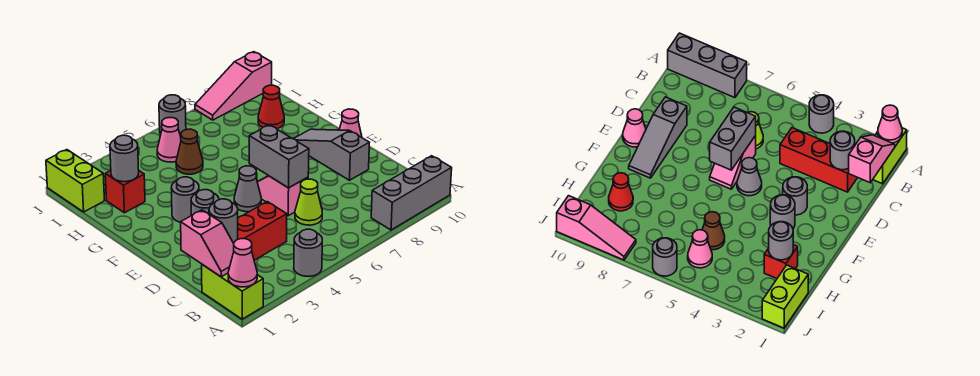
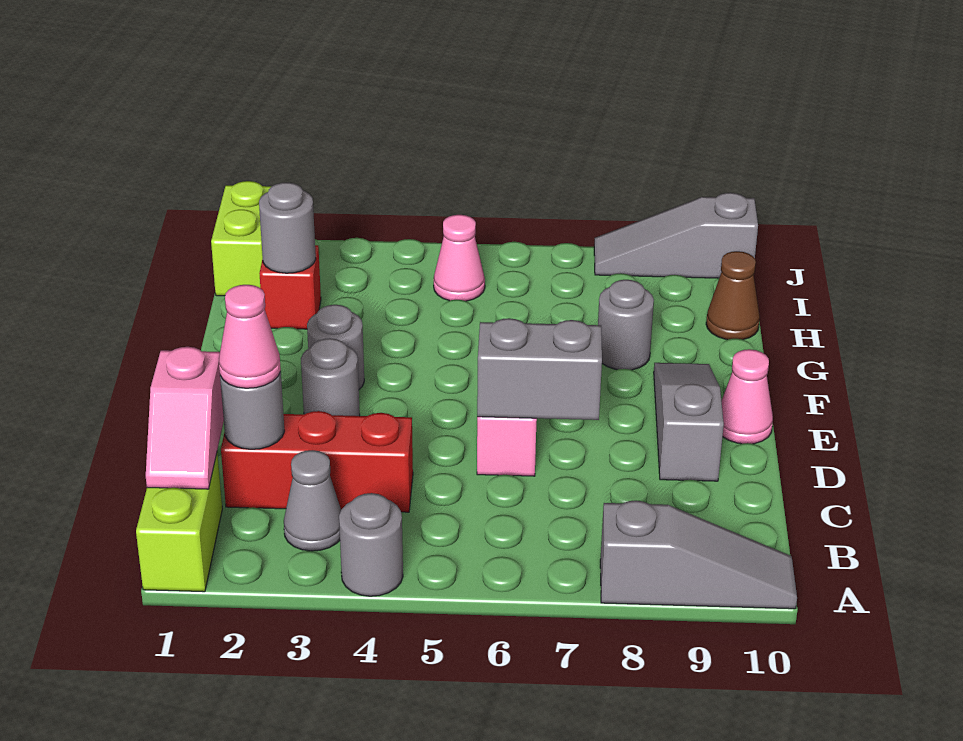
pink 1x1 cone [228,239,257,287] -> pink 1x1 cone moved to [219,285,281,388]
grey 1x3 brick [371,156,452,230] -> grey 1x3 slope [600,501,797,609]
lime 1x1 cone [295,179,322,225] -> none
grey 1x2 brick [249,125,309,188] -> grey 1x2 brick turned to [477,318,602,420]
grey 1x1 cone [234,166,261,212] -> grey 1x1 cone moved to [284,450,341,551]
brown 1x1 cone [176,129,203,174] -> brown 1x1 cone moved to [706,251,760,340]
red 1x1 cone [258,85,284,129] -> none
grey 1x1 round brick [159,95,186,136] -> grey 1x1 round brick moved to [598,280,654,370]
pink 1x3 slope [195,52,272,120] -> grey 1x3 slope [594,193,758,278]

